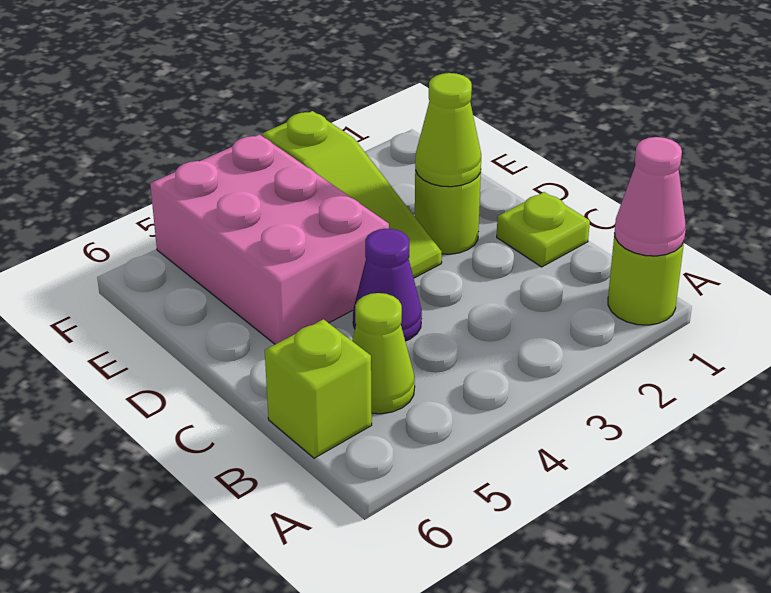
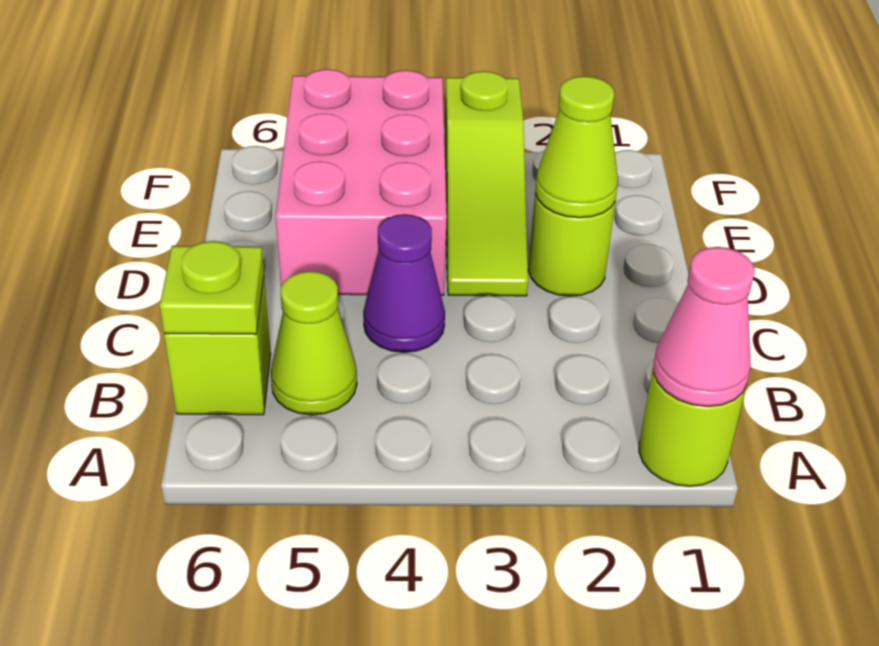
lime 1x1 plate [497,192,590,267] -> lime 1x1 plate moved to [160,241,264,334]

